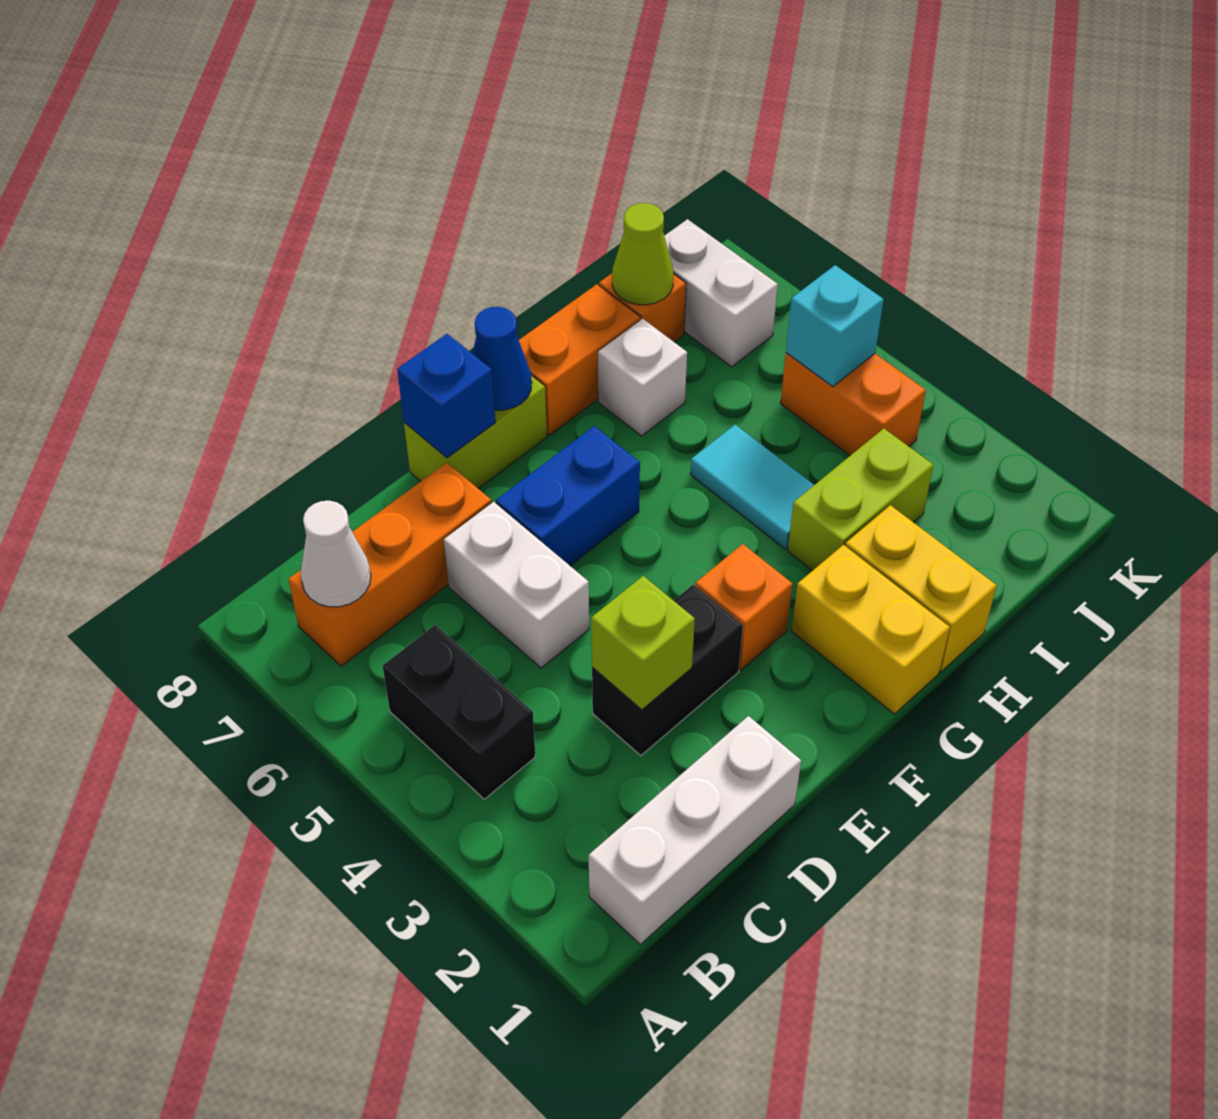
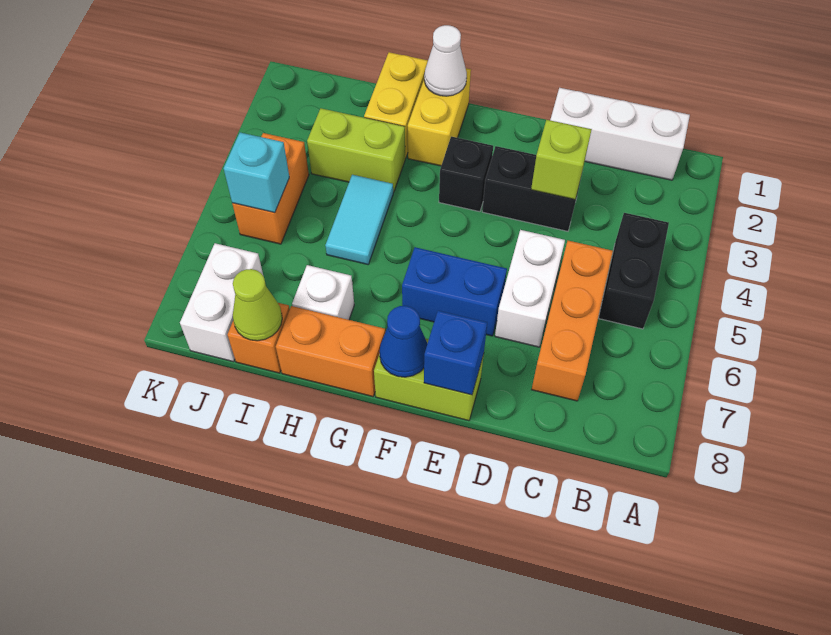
orange 1x3 brick [288,463,492,666] -> orange 1x3 brick turned to [532,241,613,401]
white 1x1 cone [301,501,371,607] -> white 1x1 cone moved to [424,25,467,96]
orange 1x1 brick [695,544,792,670] -> black 1x1 brick [439,137,493,212]

